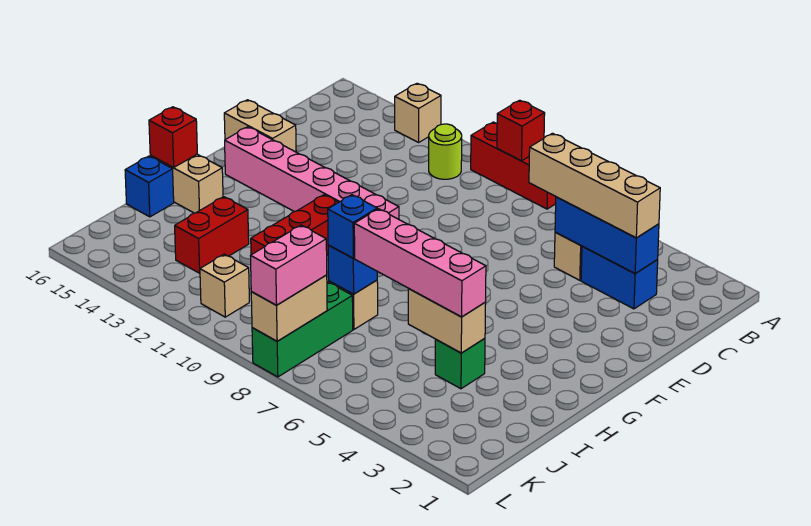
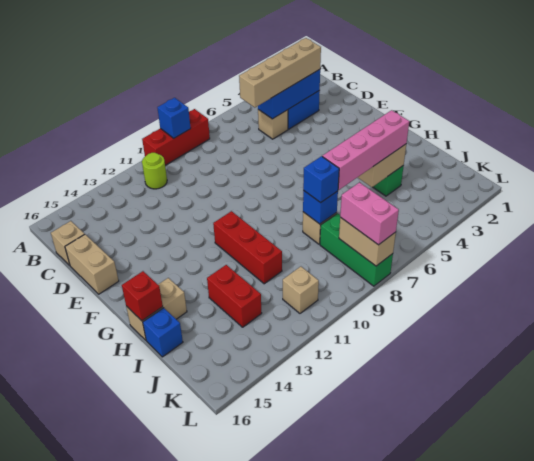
red 1x1 brick [497,100,545,161] -> blue 1x1 brick [157,98,191,138]
tan 1x1 brick [395,83,441,142] -> tan 1x1 brick moved to [51,221,85,265]
tan 1x2 brick [224,100,296,152] -> tan 1x2 brick turned to [65,234,119,294]
pink 1x6 brick [225,127,399,219] -> none

